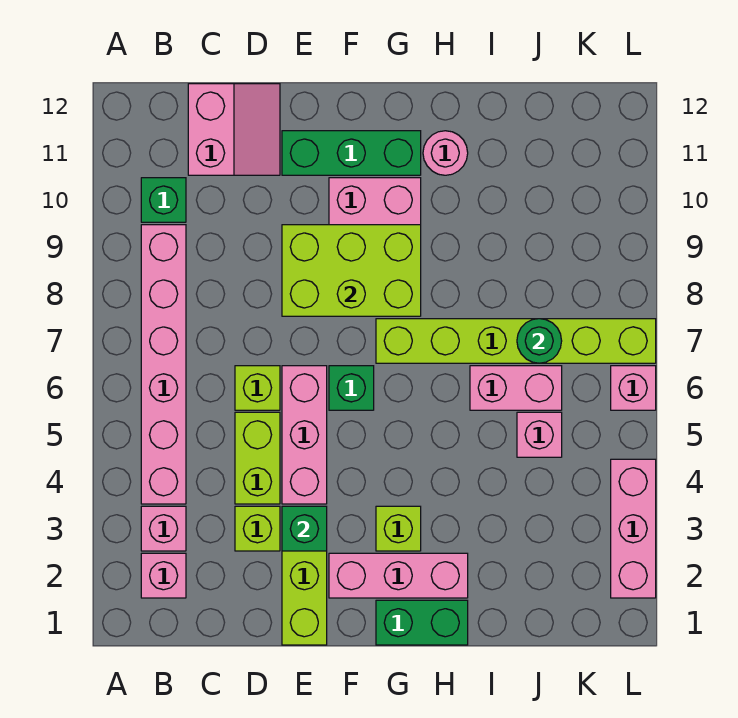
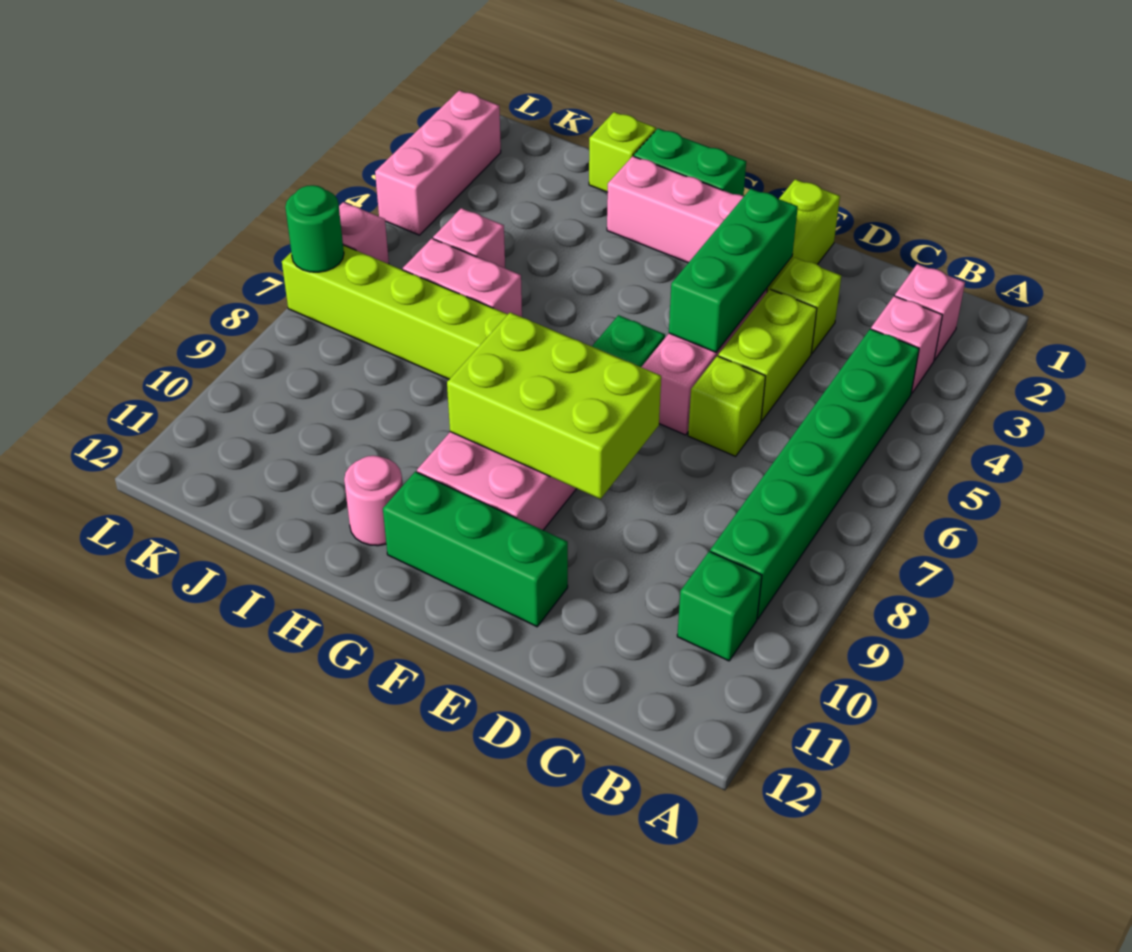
pink 1x6 brick [141,225,186,504] -> green 1x6 brick [710,329,919,619]
pink 2x2 slope [188,84,280,175] -> none
green 1x1 brick [282,506,327,551] -> green 1x3 brick [669,189,798,352]
lime 1x1 brick [376,506,421,551] -> lime 1x1 brick moved to [589,112,656,192]
green 1x1 round brick [517,319,562,363] -> green 1x1 round brick moved to [285,185,344,272]

